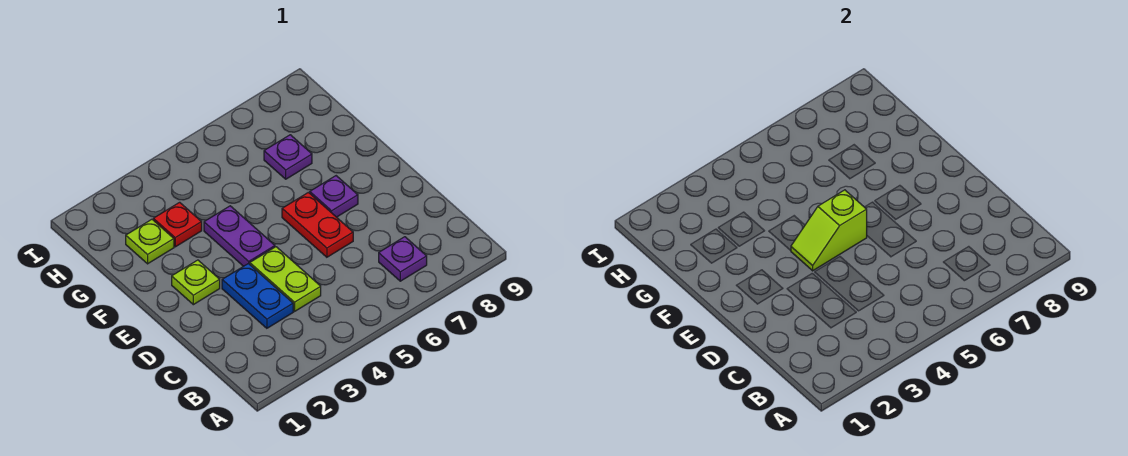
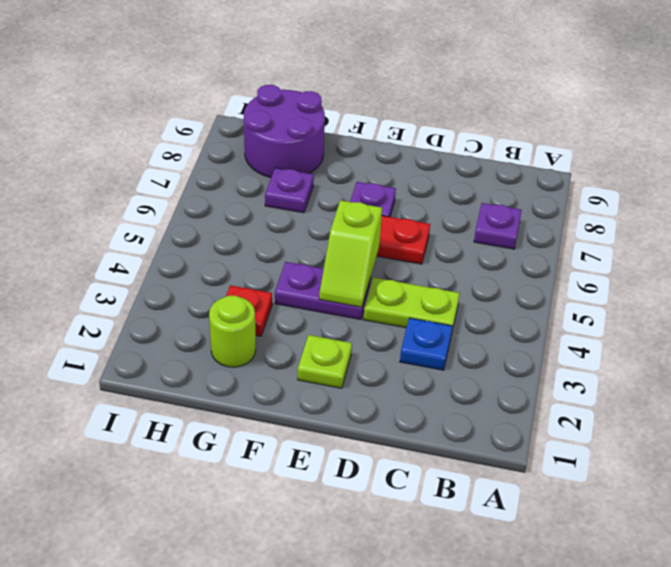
blue 1x2 plate [222,263,293,328] -> blue 1x1 plate [400,318,452,370]
lime 1x1 plate [126,219,174,264] -> lime 1x1 round brick [209,296,256,367]
none -> purple 2x2 round brick [244,85,325,178]

